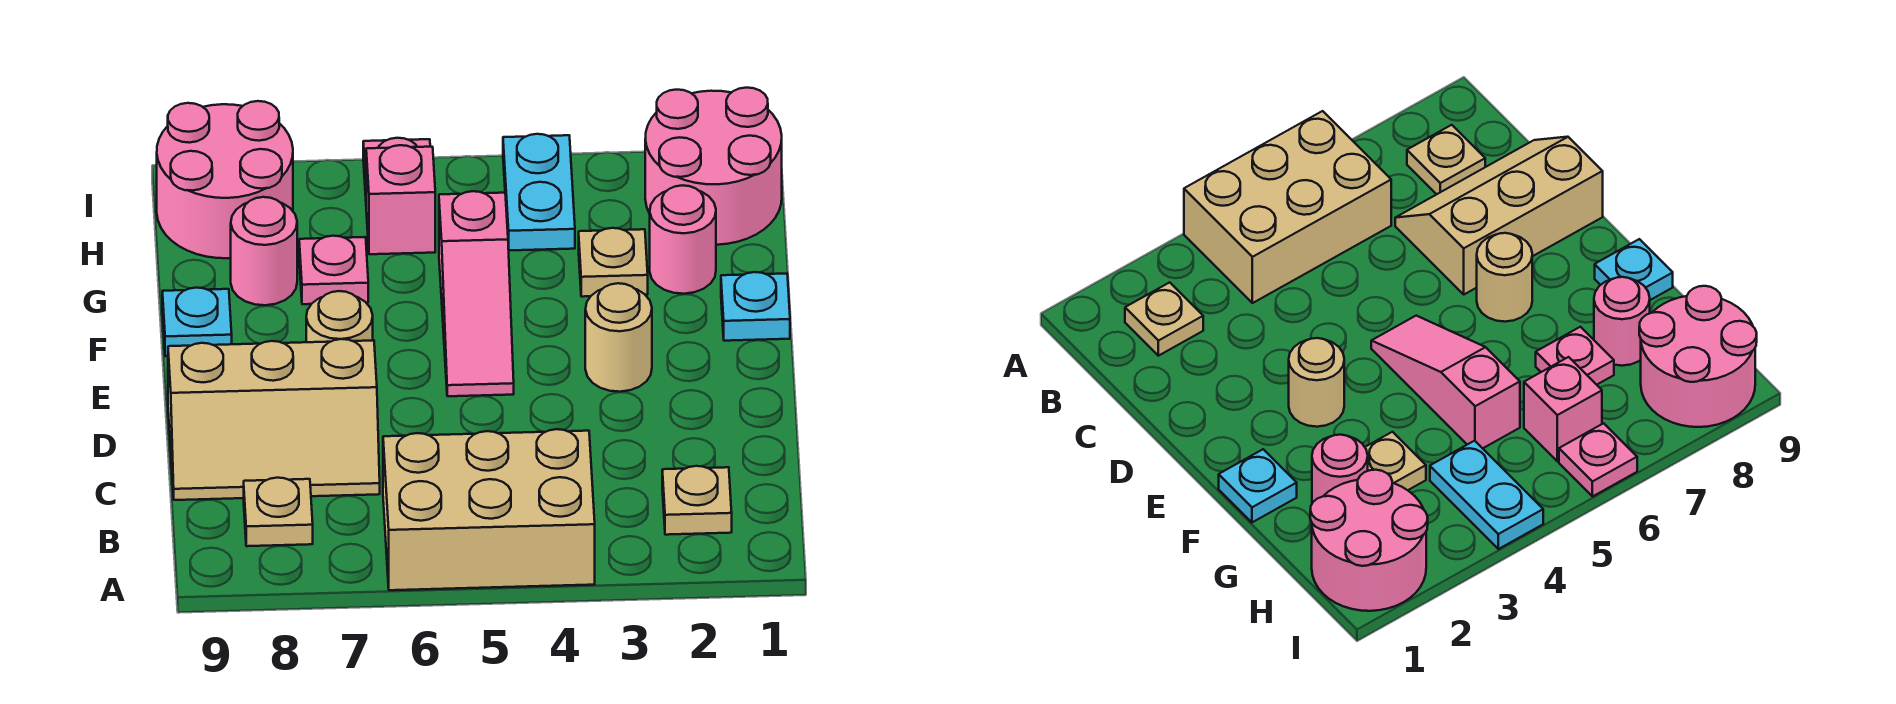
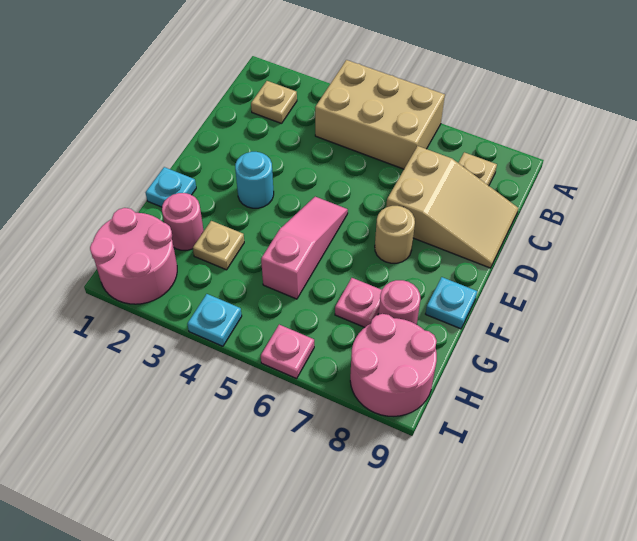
tan 2x3 slope [168,339,380,500] -> tan 2x3 slope turned to [386,146,518,268]
tan 1x1 round brick [585,283,652,392] -> cyan 1x1 round brick [235,152,274,208]
cyan 1x2 plate [503,134,575,251] -> cyan 1x1 plate [188,294,242,346]
pink 1x1 brick [366,145,435,254] -> none

